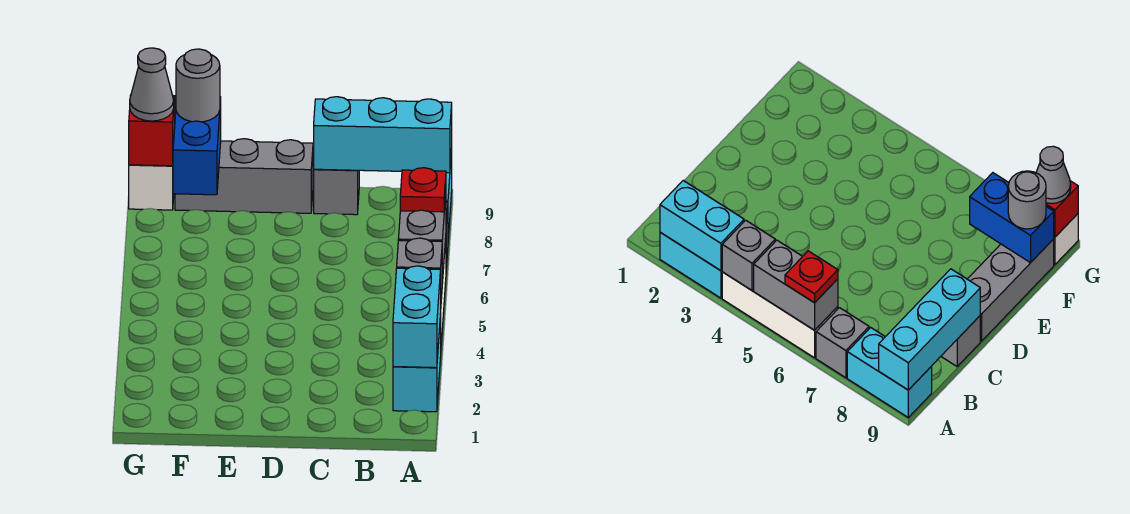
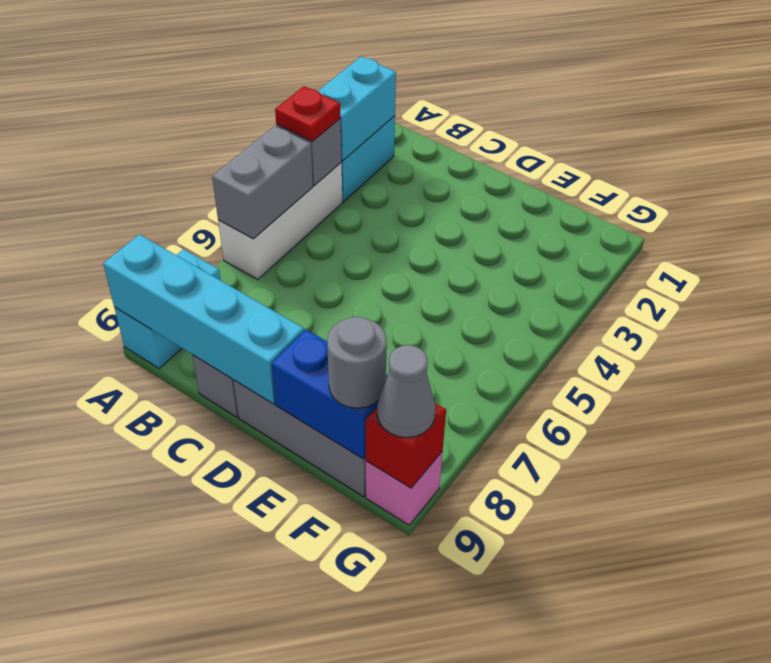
red 1x1 plate [400,168,446,212] -> red 1x1 plate moved to [275,86,341,141]
grey 1x1 brick [816,308,869,378] -> none
cyan 1x3 brick [314,97,452,173] -> cyan 1x4 brick [103,234,304,404]
blue 1x2 brick [173,97,221,195] -> blue 1x2 brick turned to [271,330,387,459]
white 1x1 brick [129,165,174,210] -> pink 1x1 brick [366,451,443,525]

